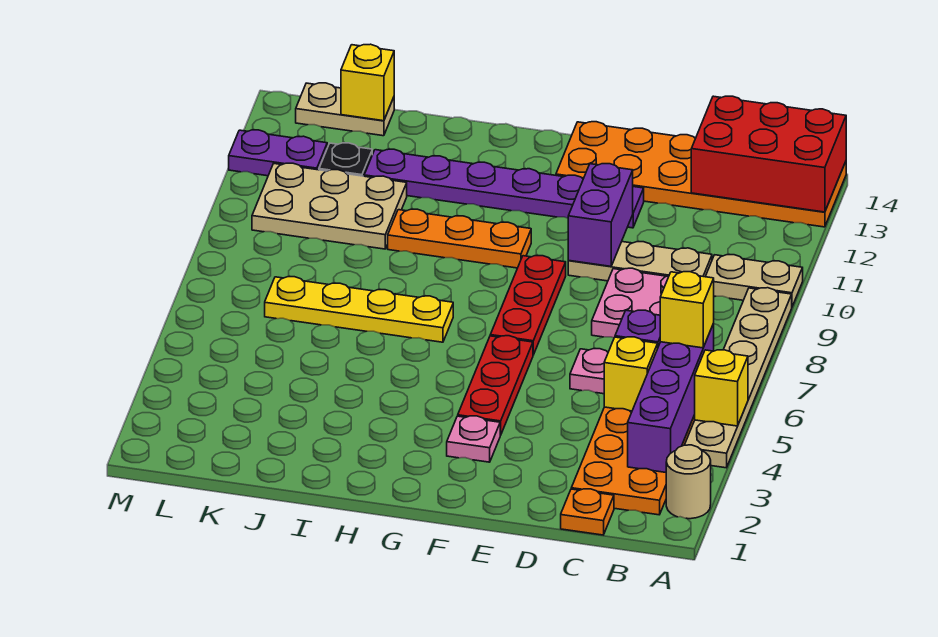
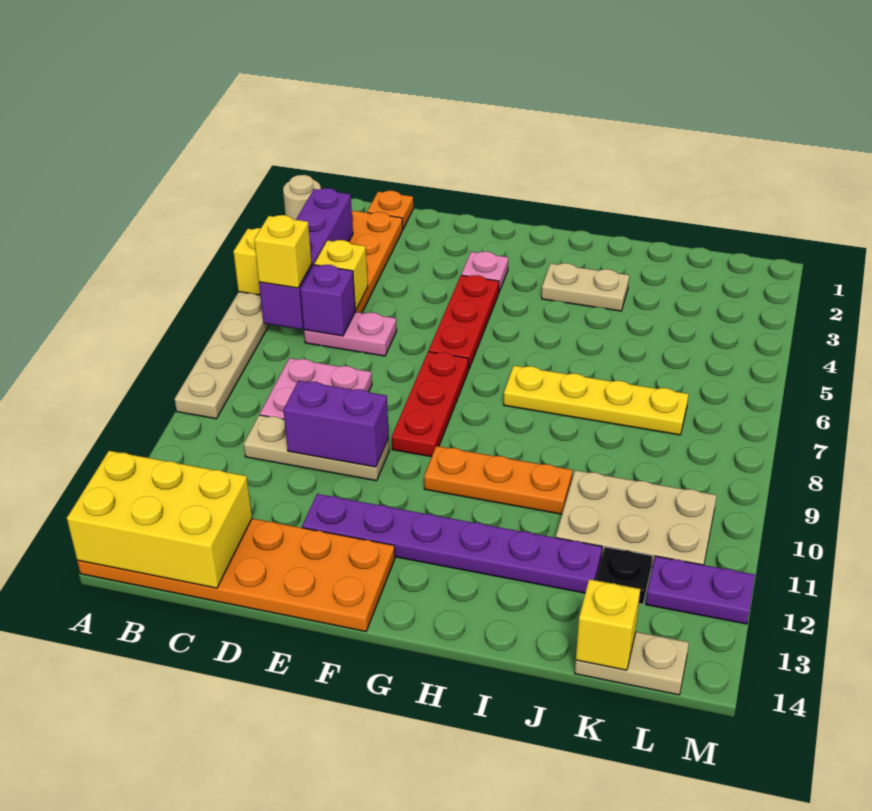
tan 1x2 plate [705,255,803,306] -> tan 1x2 plate moved to [542,263,629,311]
red 2x3 brick [691,96,846,212] -> yellow 2x3 brick [67,451,252,588]
purple 1x2 brick [568,164,633,266] -> purple 1x2 brick turned to [284,381,389,467]

